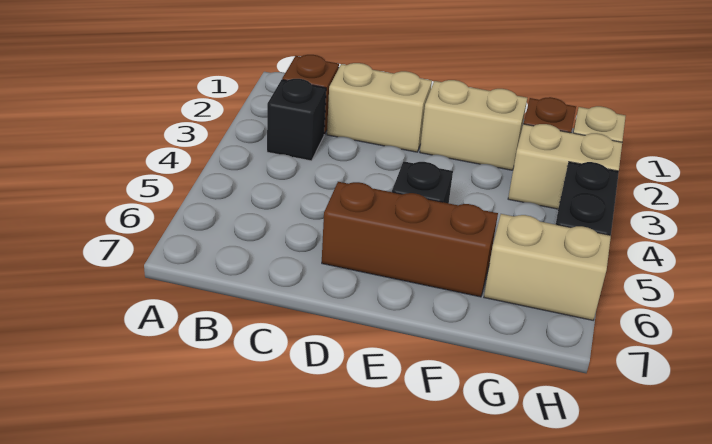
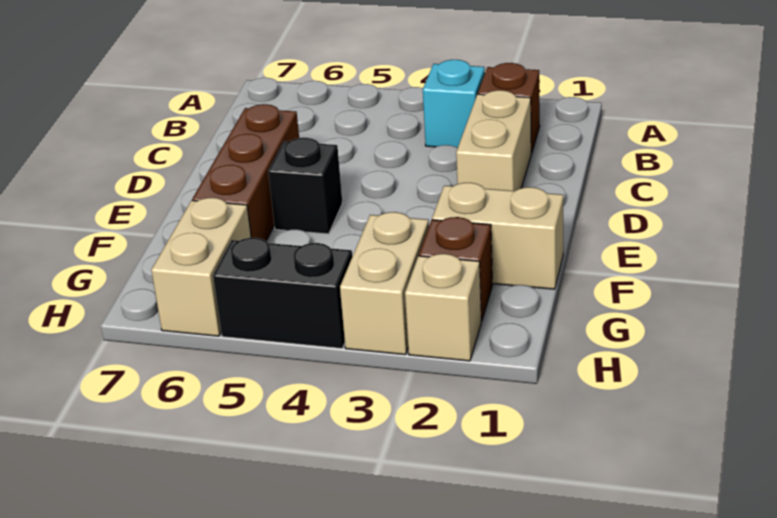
black 1x1 brick [267,79,326,161] -> cyan 1x1 brick [423,60,485,148]
tan 1x2 brick [420,80,527,170] -> tan 1x2 brick turned to [432,183,563,289]

